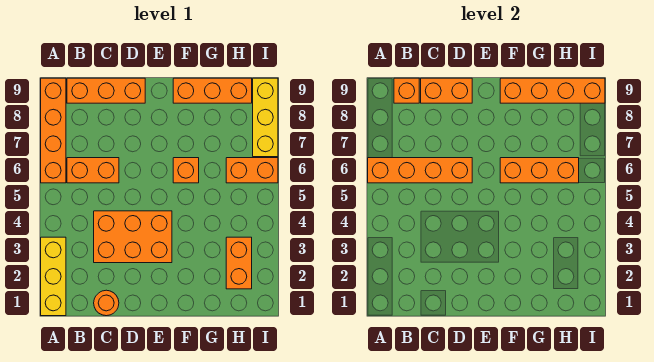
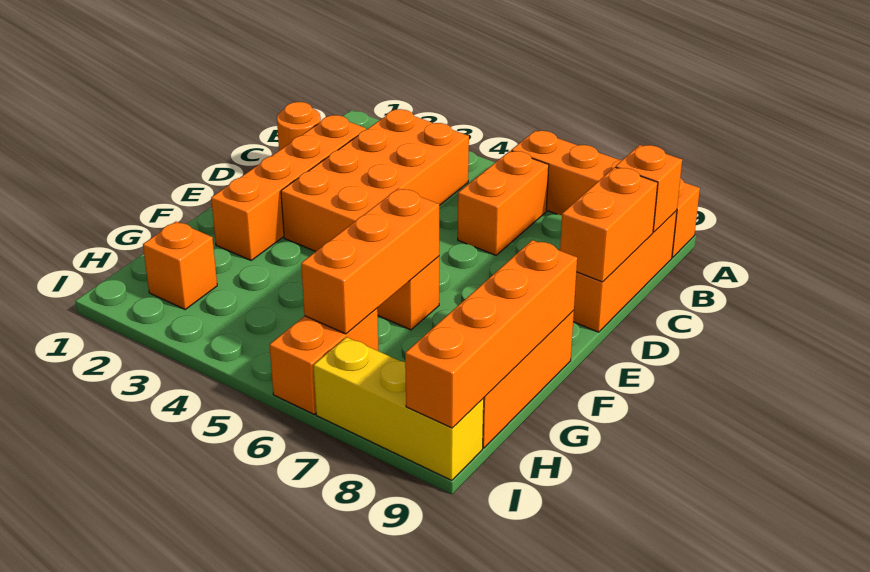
yellow 1x3 brick [41,237,66,316] -> none
orange 1x4 brick [368,158,472,183] -> orange 1x4 brick moved to [211,115,366,260]
orange 2x3 brick [94,211,172,263] -> orange 2x4 brick [281,109,469,252]
orange 1x2 brick [226,237,252,289] -> orange 1x1 brick [143,222,217,309]

